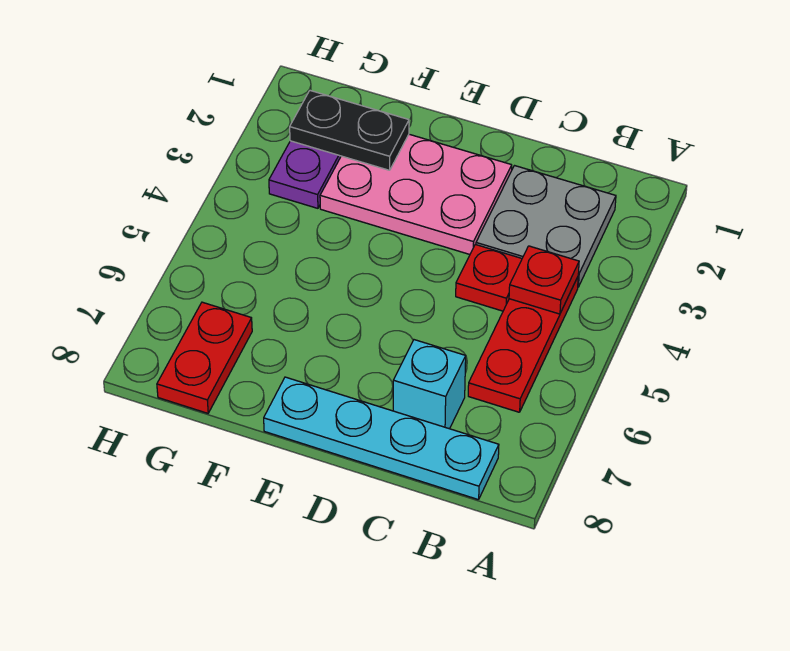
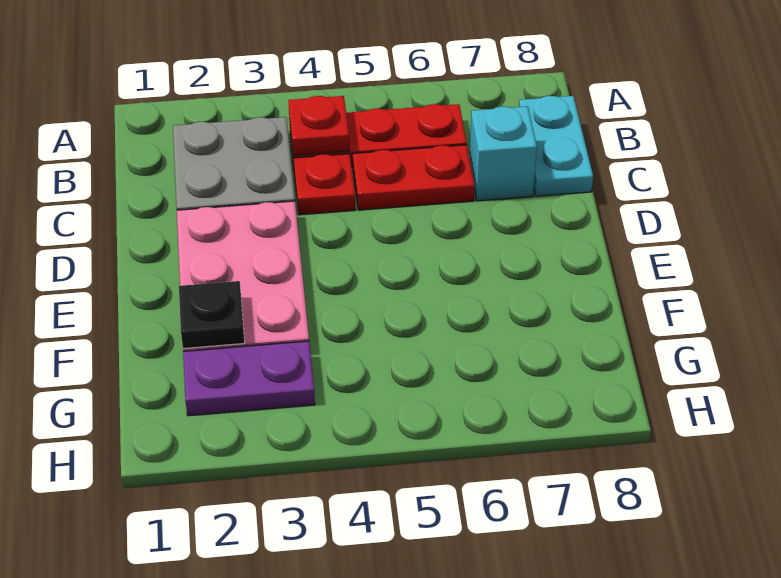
cyan 1x4 plate [264,377,499,500] -> cyan 1x2 plate [519,96,593,196]
black 1x2 plate [290,91,409,170] -> black 1x1 plate [179,281,245,349]
red 1x2 plate [157,302,252,413] -> red 1x2 plate moved to [353,145,475,210]

